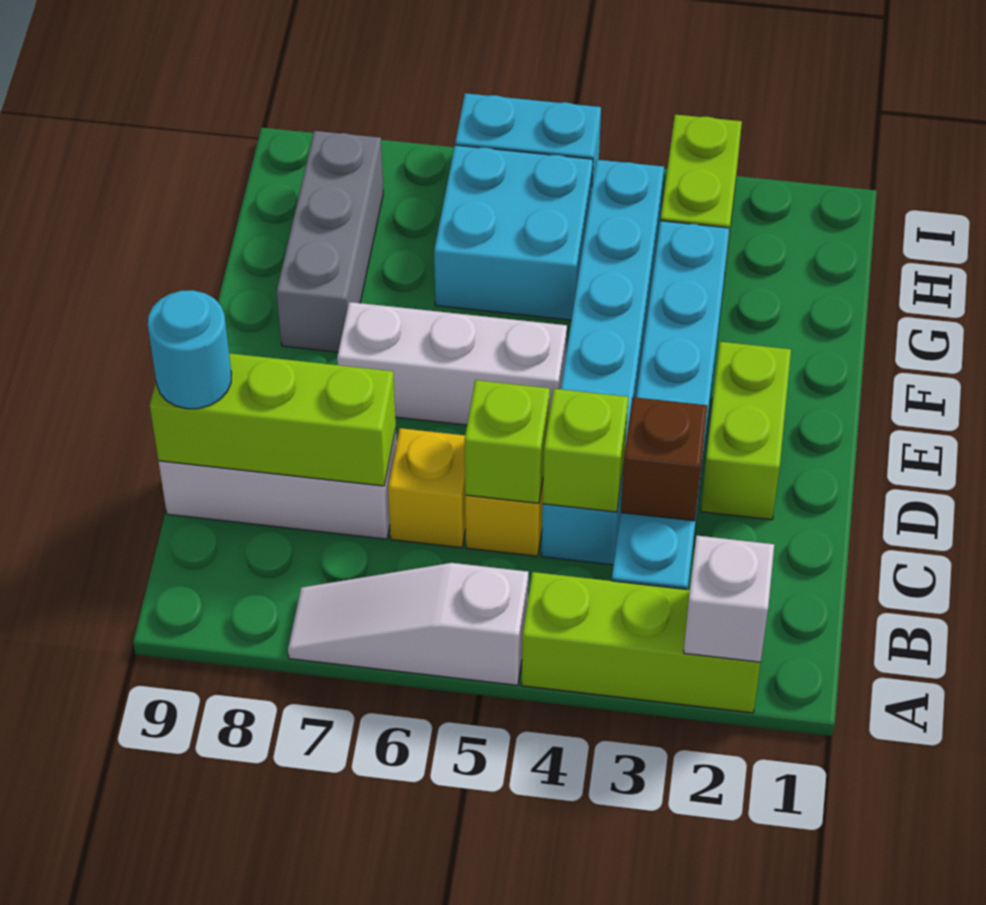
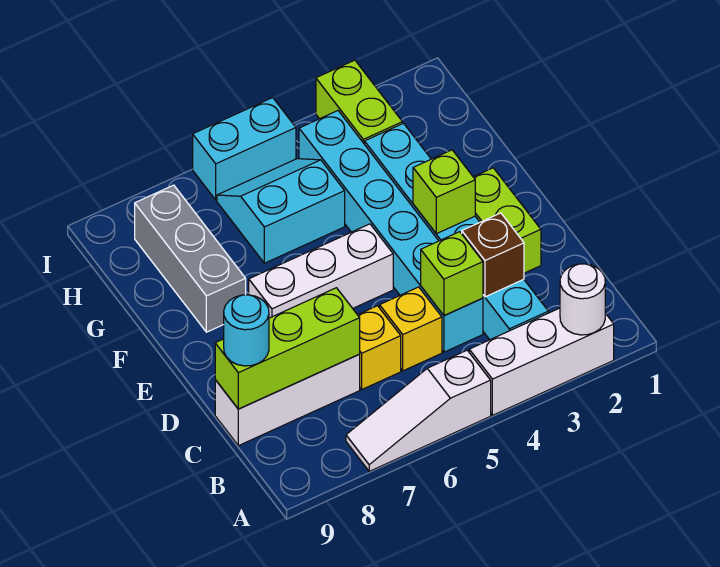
lime 1x3 brick [522,572,761,713] -> white 1x3 brick [469,308,614,415]
white 1x1 brick [684,536,774,662] -> white 1x1 round brick [560,264,605,335]
lime 1x1 brick [464,380,550,503] -> lime 1x1 brick moved to [413,150,475,234]
cyan 2x2 brick [434,145,593,320] -> cyan 2x2 slope [217,159,345,263]

